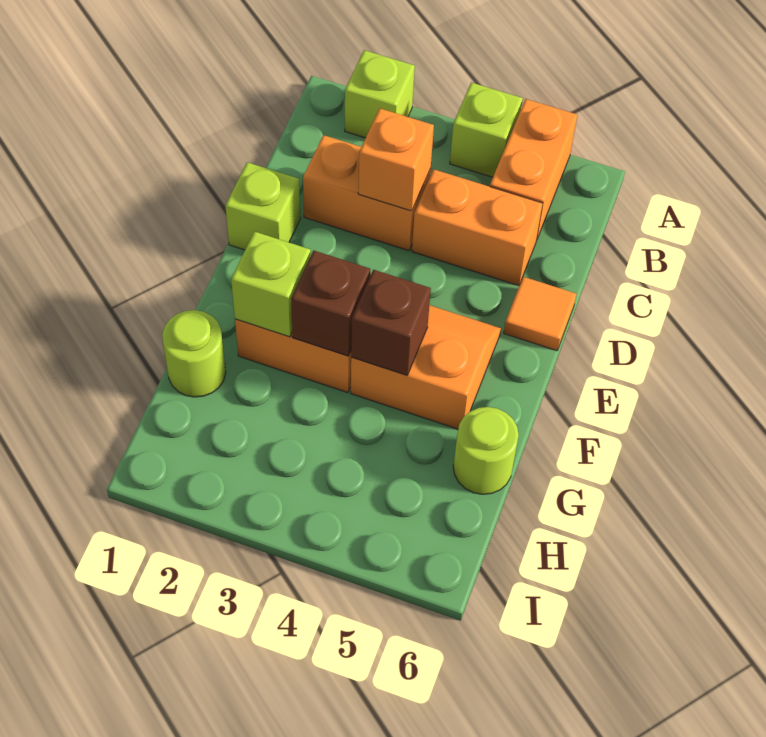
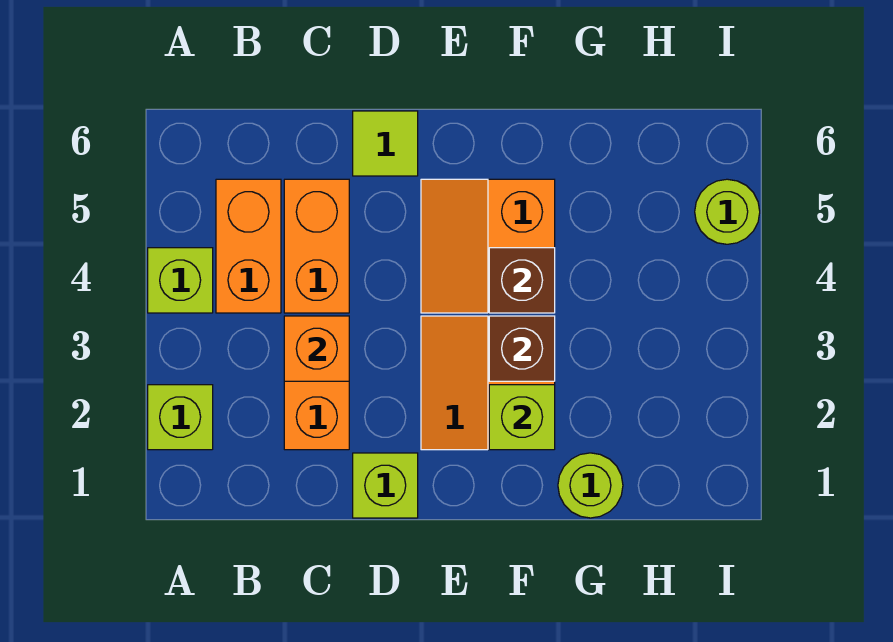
orange 1x2 brick [490,99,578,239] -> orange 1x2 brick turned to [216,179,281,313]
orange 1x1 tile [504,277,577,351] -> lime 1x1 tile [353,111,418,176]
lime 1x1 round brick [453,407,519,494] -> lime 1x1 round brick moved to [695,179,760,244]

